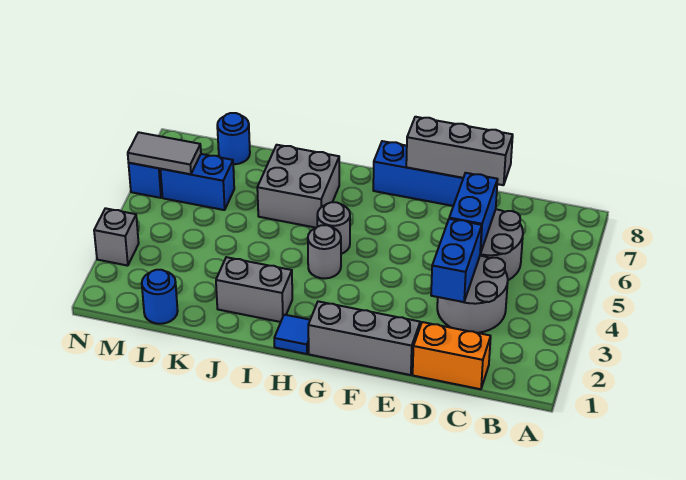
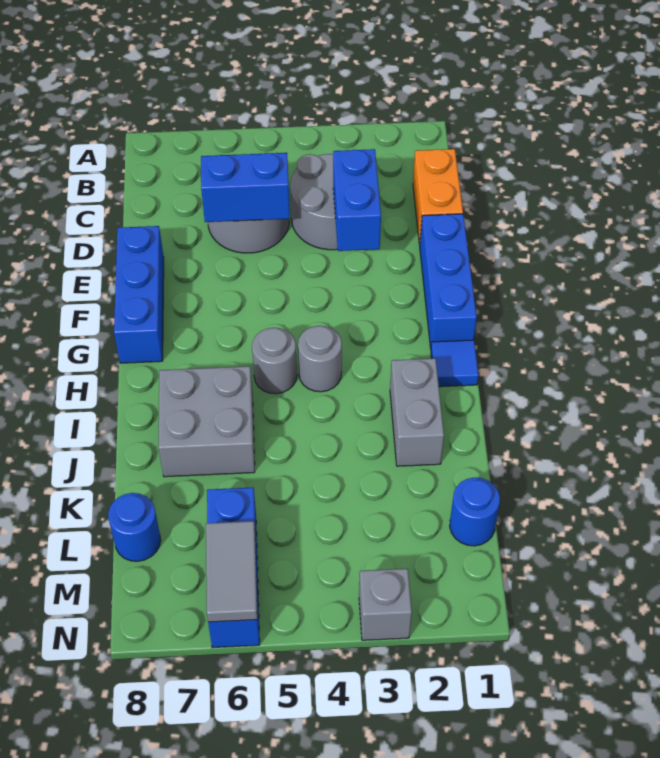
blue 1x2 brick [431,219,482,302] -> blue 1x2 brick turned to [333,149,381,251]
grey 1x3 brick [406,117,513,185] -> none
grey 1x3 brick [308,301,420,375] -> blue 1x3 brick [420,214,477,348]

